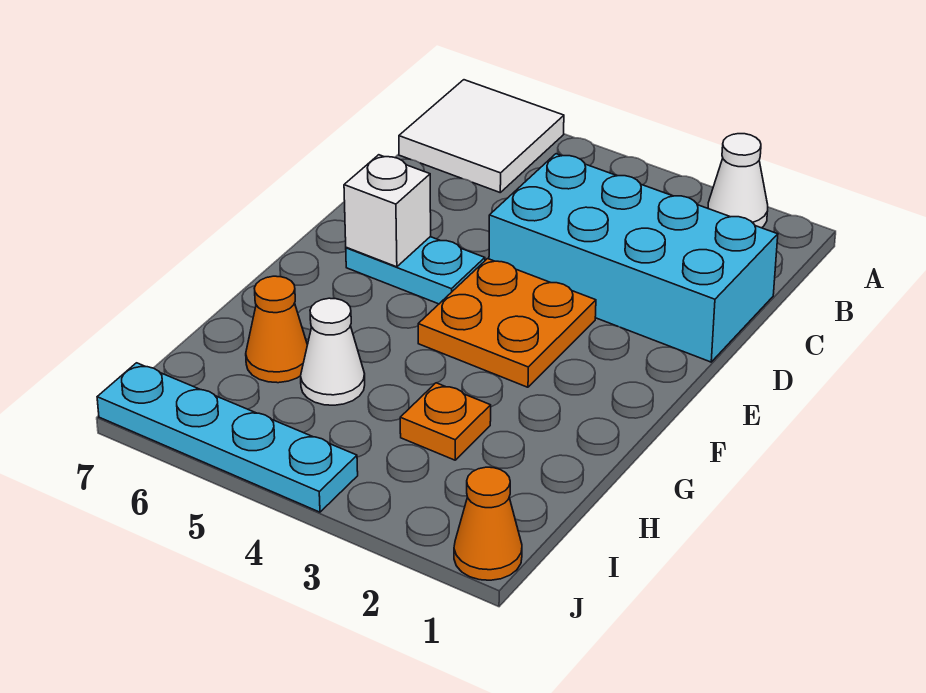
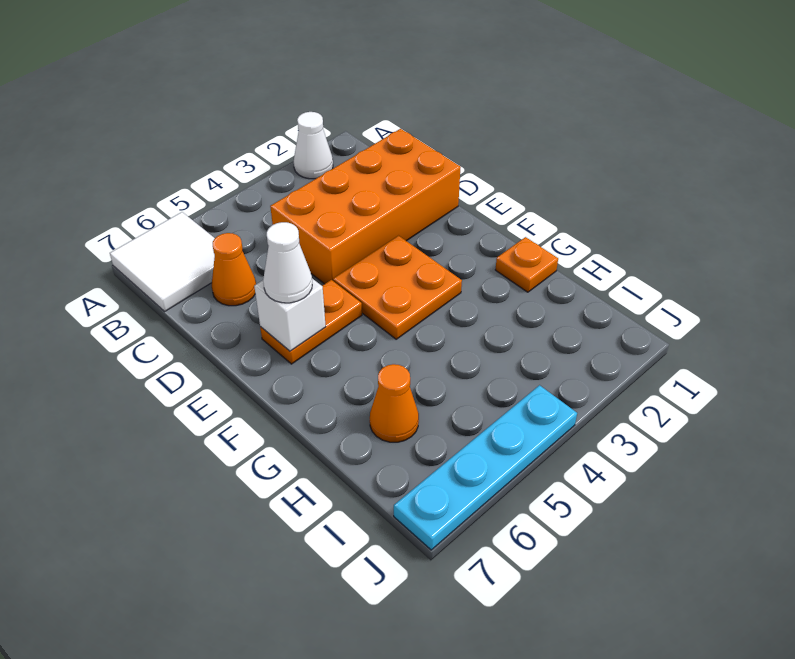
cyan 2x4 brick [489,154,778,362] -> orange 2x4 brick [270,129,461,284]
cyan 1x2 plate [346,237,485,304] -> orange 1x2 plate [260,280,362,364]
orange 1x1 plate [400,383,491,460] -> orange 1x1 plate moved to [495,237,558,292]
white 1x1 cone [301,298,365,405] -> white 1x1 cone moved to [263,222,312,303]
orange 1x1 cone [454,467,522,580] -> orange 1x1 cone moved to [212,233,256,306]

